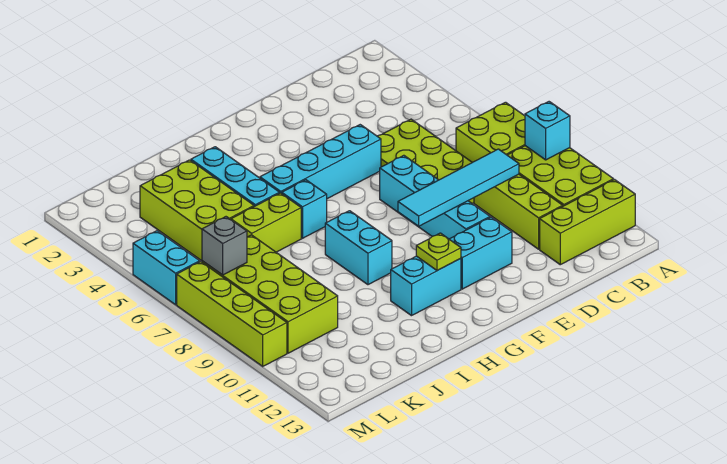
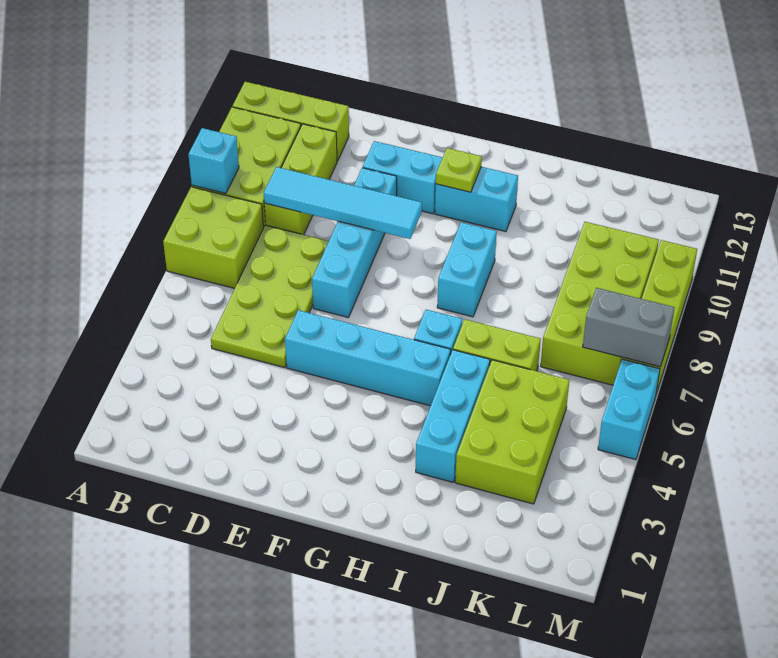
grey 1x1 brick [202,217,247,275] -> grey 1x2 brick [583,288,675,367]

